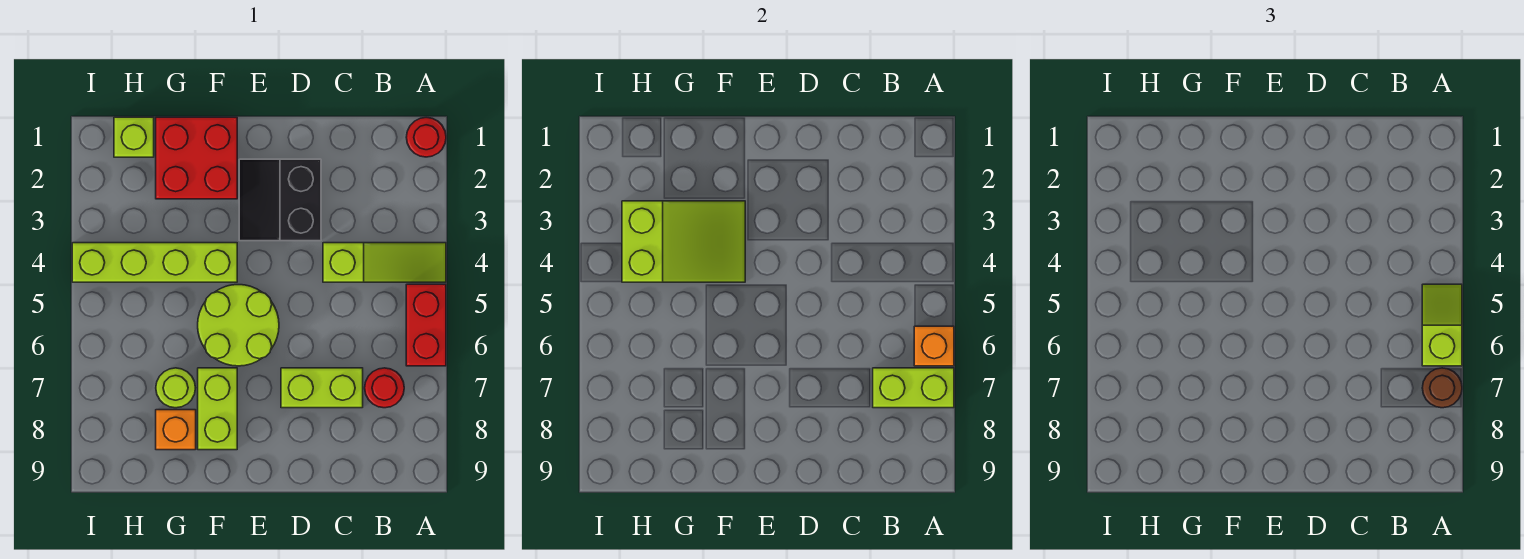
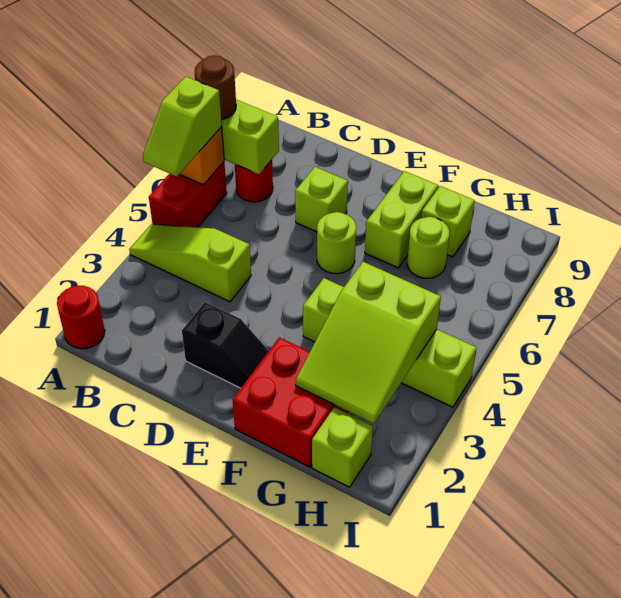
lime 1x2 brick [281,368,363,408] -> lime 1x1 brick [295,167,348,232]
black 2x2 slope [239,159,321,241] -> black 1x2 slope [182,302,269,388]
lime 2x2 round brick [198,285,279,366] -> lime 1x1 round brick [317,212,356,274]
lime 2x3 slope [622,201,745,282] -> lime 2x3 slope turned to [296,262,441,424]
orange 1x1 brick [156,410,196,450] -> lime 1x1 brick [421,186,475,257]

